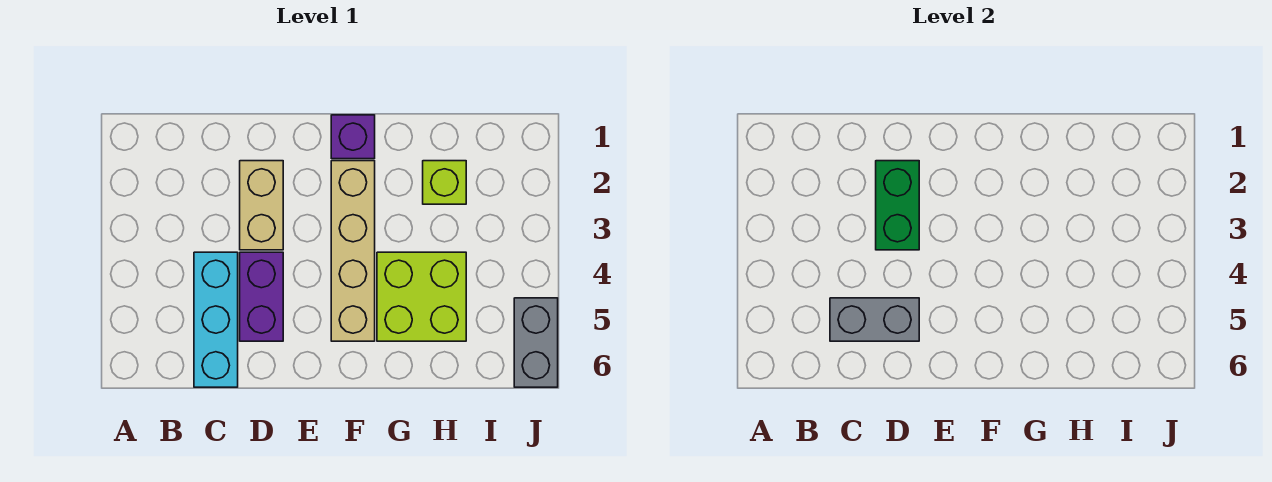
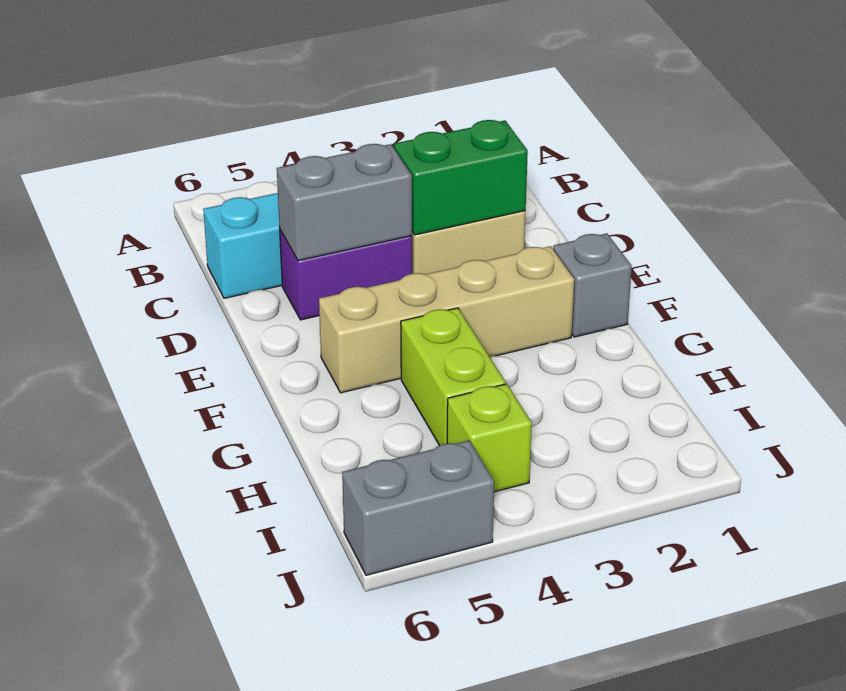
grey 1x2 brick [830,298,919,341] -> grey 1x2 brick turned to [277,144,412,261]
purple 1x1 brick [331,115,375,159] -> grey 1x1 brick [553,233,632,337]
lime 2x2 brick [377,252,466,341] -> lime 1x2 brick [401,308,506,445]
lime 1x1 brick [423,161,466,204] -> lime 1x1 brick moved to [447,384,532,492]

